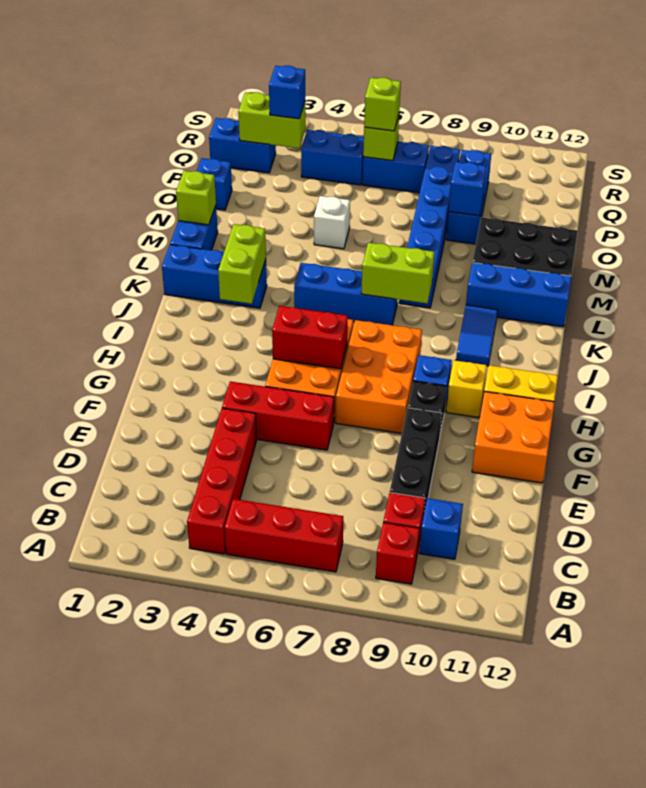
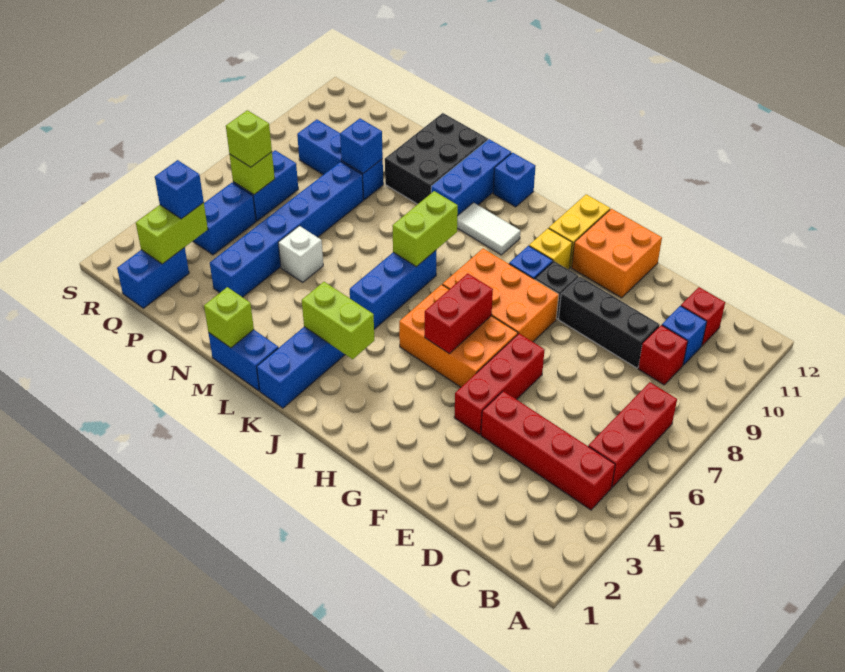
red 1x1 brick [376,522,419,584] -> red 1x1 brick moved to [681,287,725,346]
blue 1x2 tile [456,305,498,366] -> white 1x2 tile [457,203,520,255]
blue 1x6 brick [399,146,460,308] -> blue 1x6 brick turned to [210,162,363,297]
blue 1x1 brick [197,158,232,210] -> blue 1x1 brick moved to [493,153,535,207]

